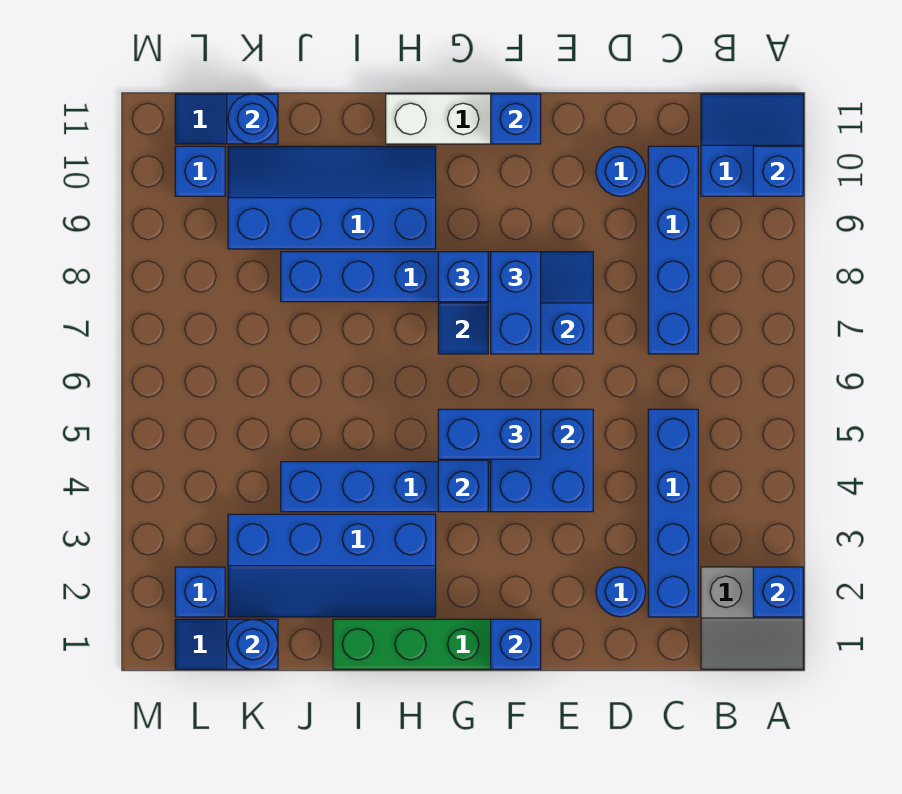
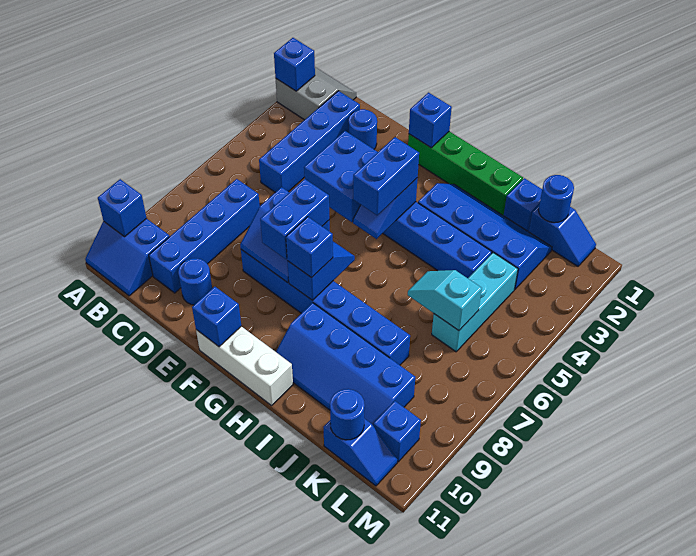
blue 1x2 brick [438,409,541,459] -> blue 1x2 brick turned to [353,137,419,215]
none -> cyan 1x2 slope [408,270,482,331]
none -> cyan 1x3 brick [432,253,518,352]
blue 1x1 brick [175,567,225,617] -> blue 1x1 brick moved to [504,178,542,232]

